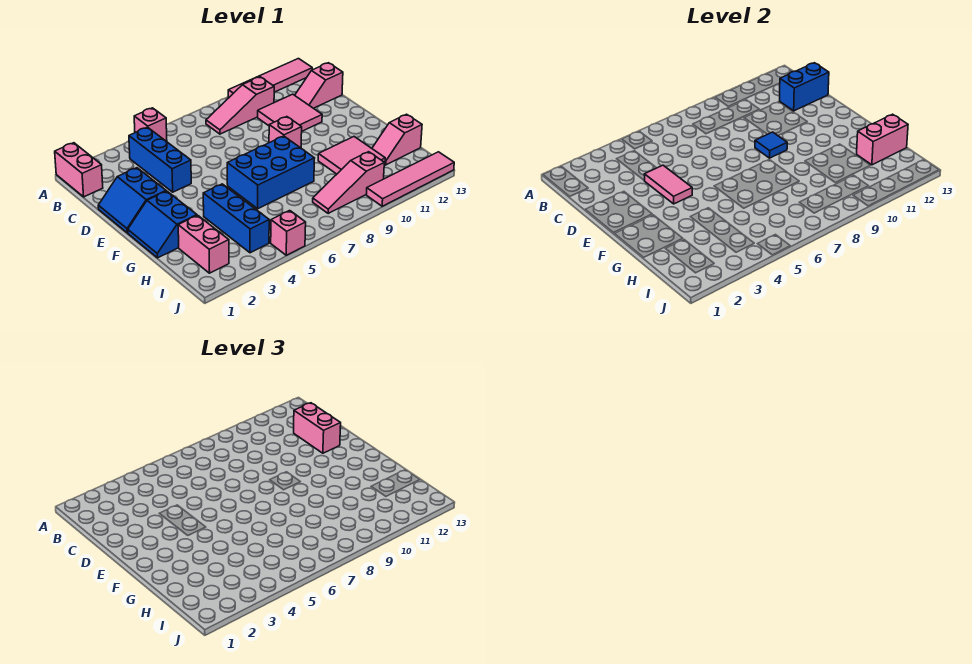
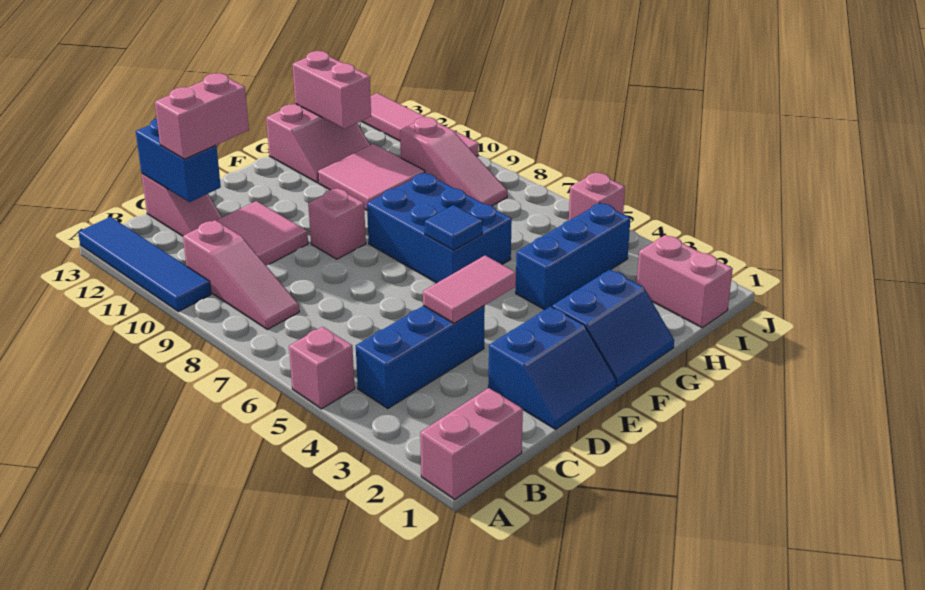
pink 1x4 tile [228,59,312,97] -> blue 1x4 tile [78,217,211,312]
blue 1x1 tile [755,132,787,158] -> blue 1x1 tile moved to [425,205,482,250]
pink 1x2 brick [178,215,229,273] -> pink 1x2 brick turned to [637,235,733,328]
pink 1x2 slope [372,114,422,165] -> pink 2x2 slope [266,104,370,183]

